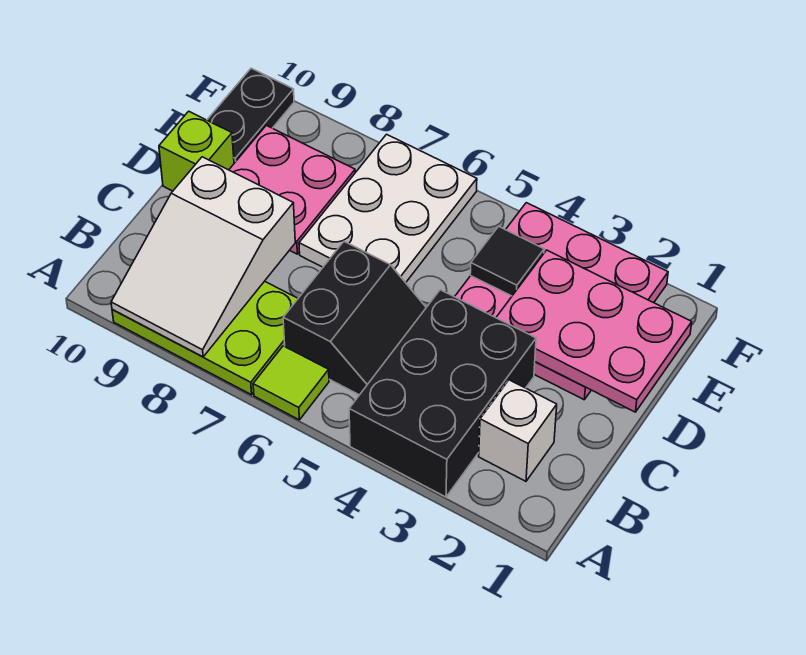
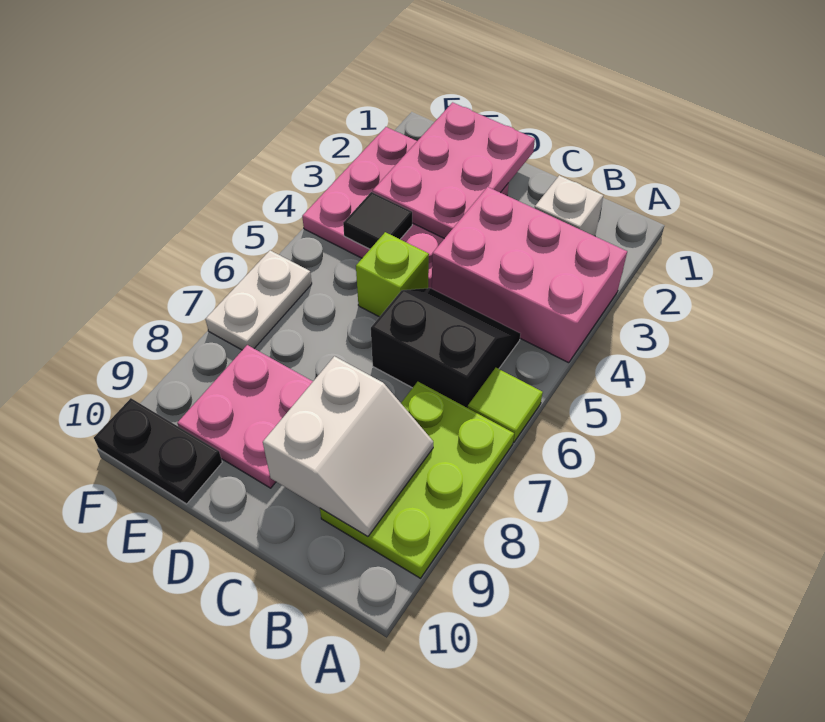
black 2x3 brick [349,290,536,497] -> pink 2x3 brick [432,187,627,363]
white 2x3 slope [111,157,295,357] -> white 2x2 slope [263,356,433,537]
white 2x3 plate [299,134,477,283] -> white 1x2 plate [205,250,312,350]
lime 1x1 brick [159,111,234,191] -> lime 1x1 brick moved to [356,232,429,317]

